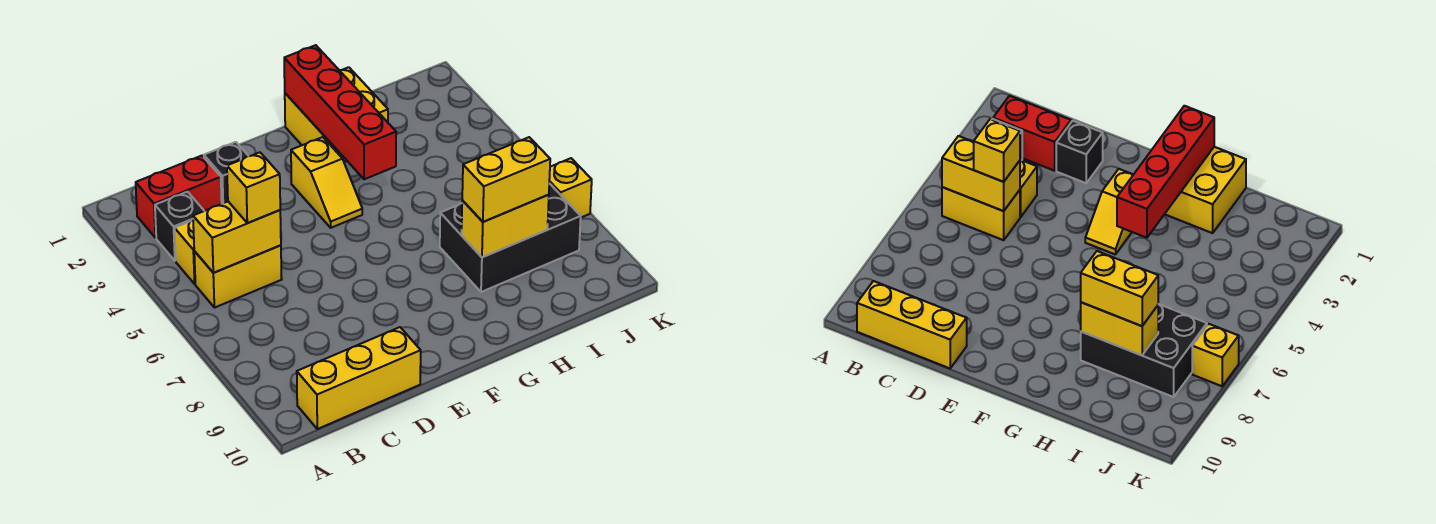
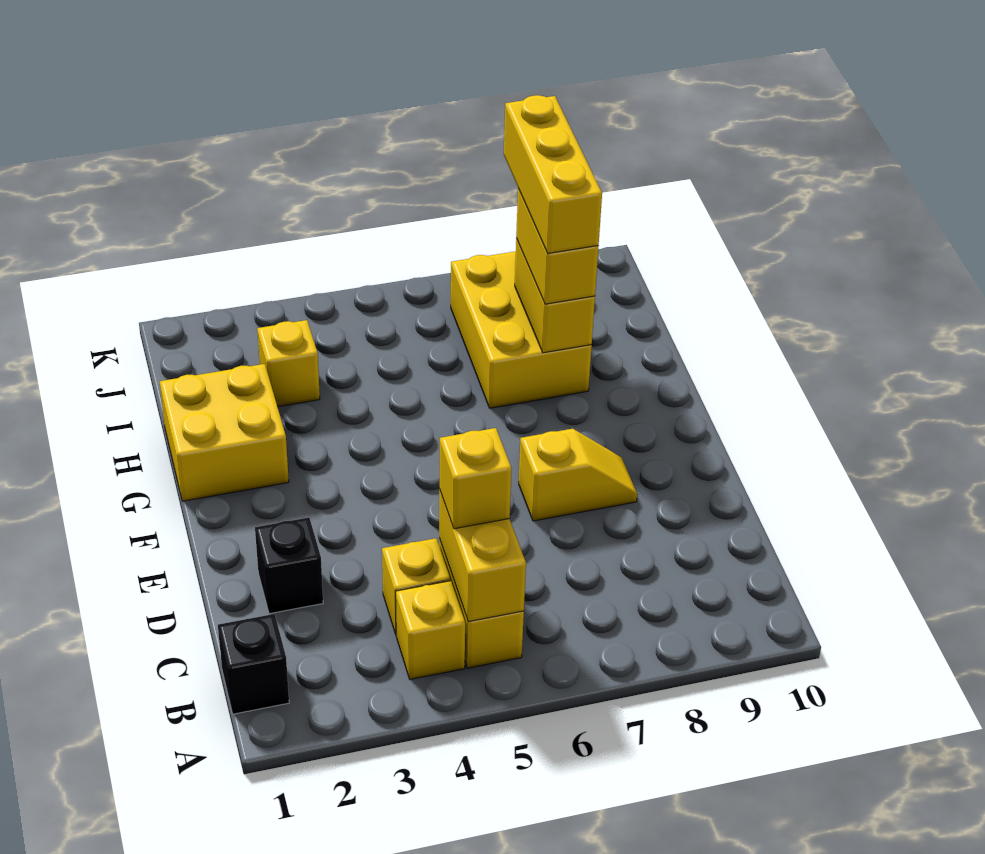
red 1x2 brick [136,156,222,238] -> none
black 1x1 brick [155,192,204,261] -> black 1x1 brick moved to [218,614,289,714]
yellow 1x3 brick [297,327,421,429] -> yellow 1x3 brick moved to [504,95,602,253]
yellow 1x2 slope [291,137,362,228] -> yellow 1x2 slope moved to [519,429,637,521]
red 1x4 brick [284,45,396,179] -> none
black 2x3 brick [440,183,581,292] -> yellow 2x3 brick [451,251,592,408]
yellow 1x1 brick [549,158,592,217] -> yellow 1x1 brick moved to [257,320,320,407]

